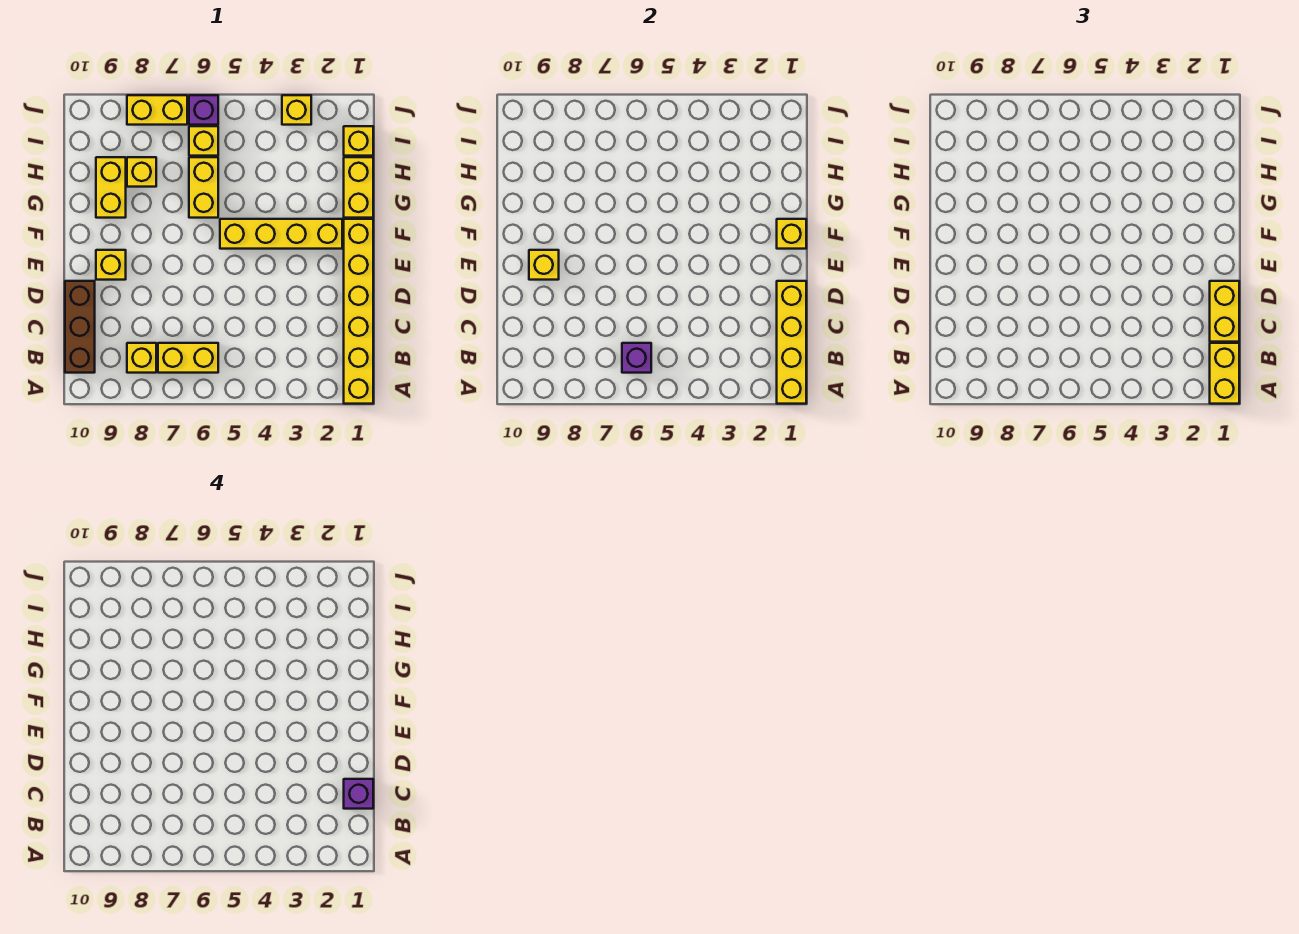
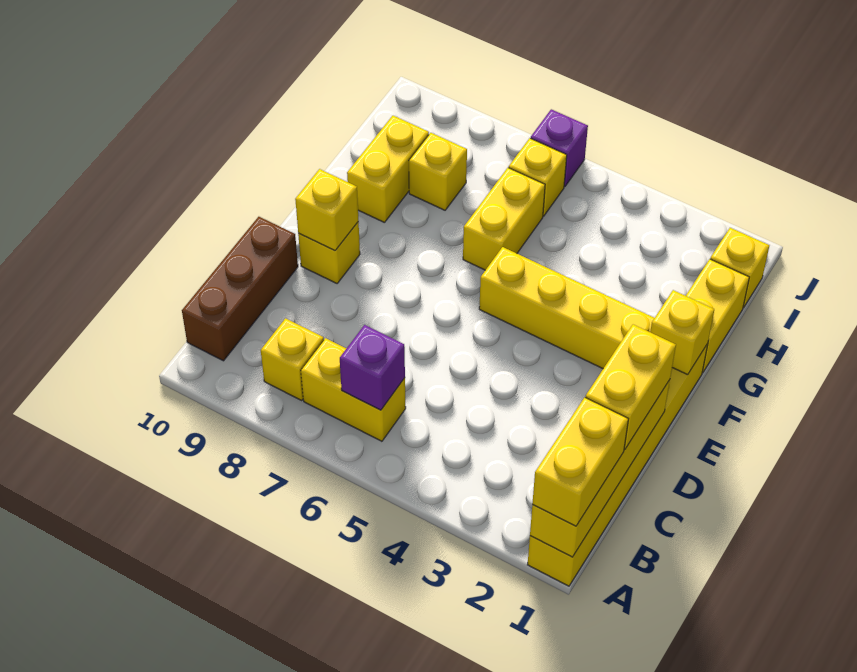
purple 1x1 brick [344,779,373,809] -> none
yellow 1x1 brick [282,95,311,125] -> none
yellow 1x2 brick [127,95,187,125] -> none

